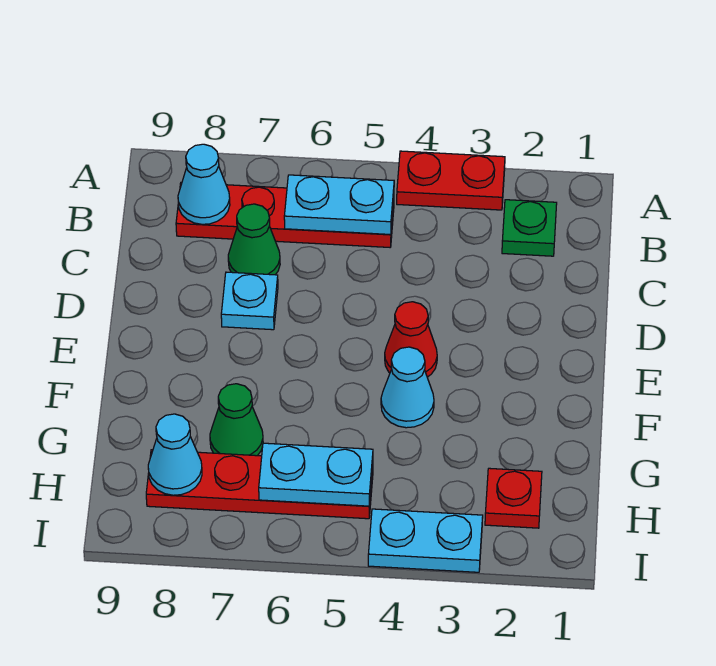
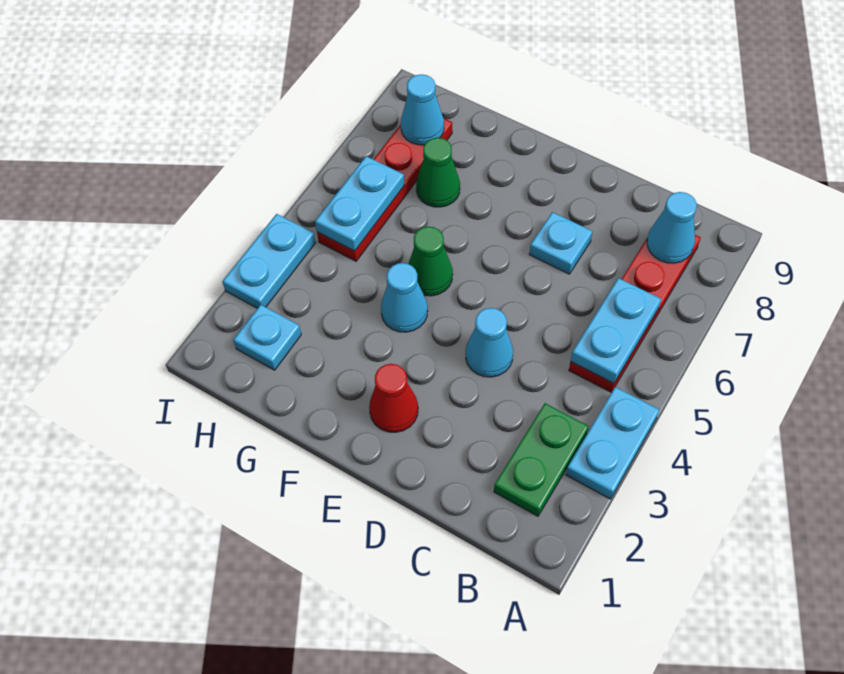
red 1x2 plate [397,151,505,210] -> cyan 1x2 plate [566,387,659,499]
green 1x1 plate [502,200,557,256] -> green 1x2 plate [494,403,589,516]
green 1x1 cone [228,204,280,275] -> green 1x1 cone moved to [409,227,453,296]
none -> cyan 1x1 cone [466,308,513,377]
red 1x1 cone [385,302,437,377] -> red 1x1 cone moved to [369,364,418,432]
red 1x1 plate [485,468,542,528] -> cyan 1x1 plate [233,305,301,370]

